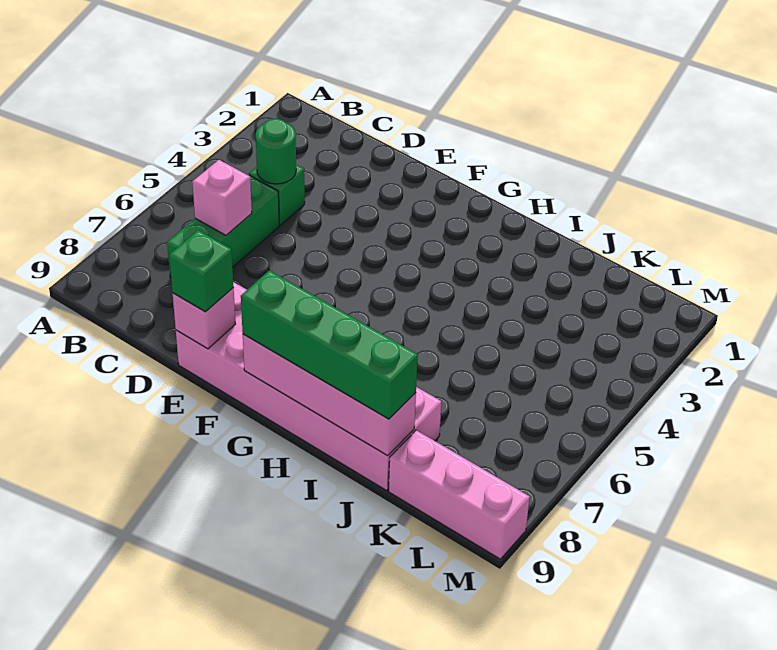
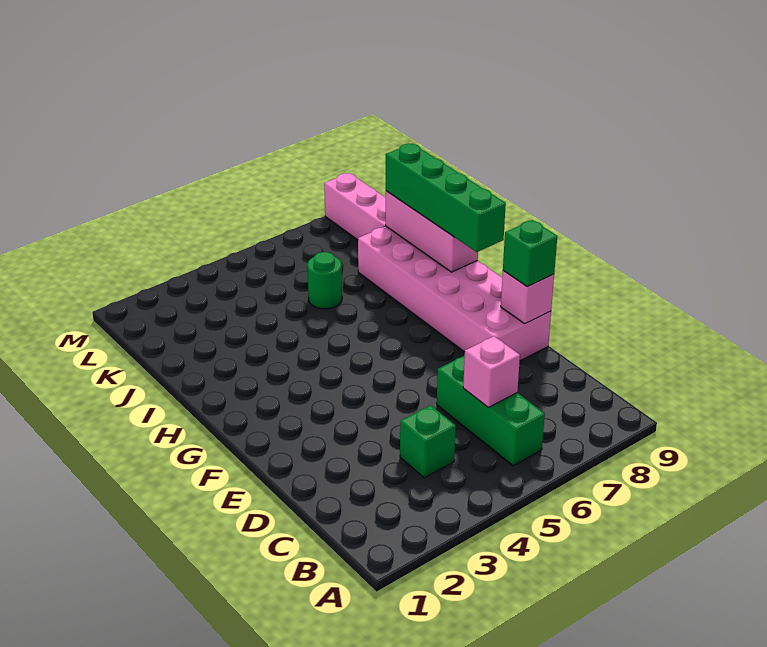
green 1x1 round brick [256,119,296,184] -> green 1x1 round brick moved to [307,252,342,309]
green 1x3 brick [167,174,279,278] -> green 1x3 brick turned to [437,356,545,465]
pink 1x4 brick [243,334,416,456] -> pink 1x3 brick [386,191,478,272]

